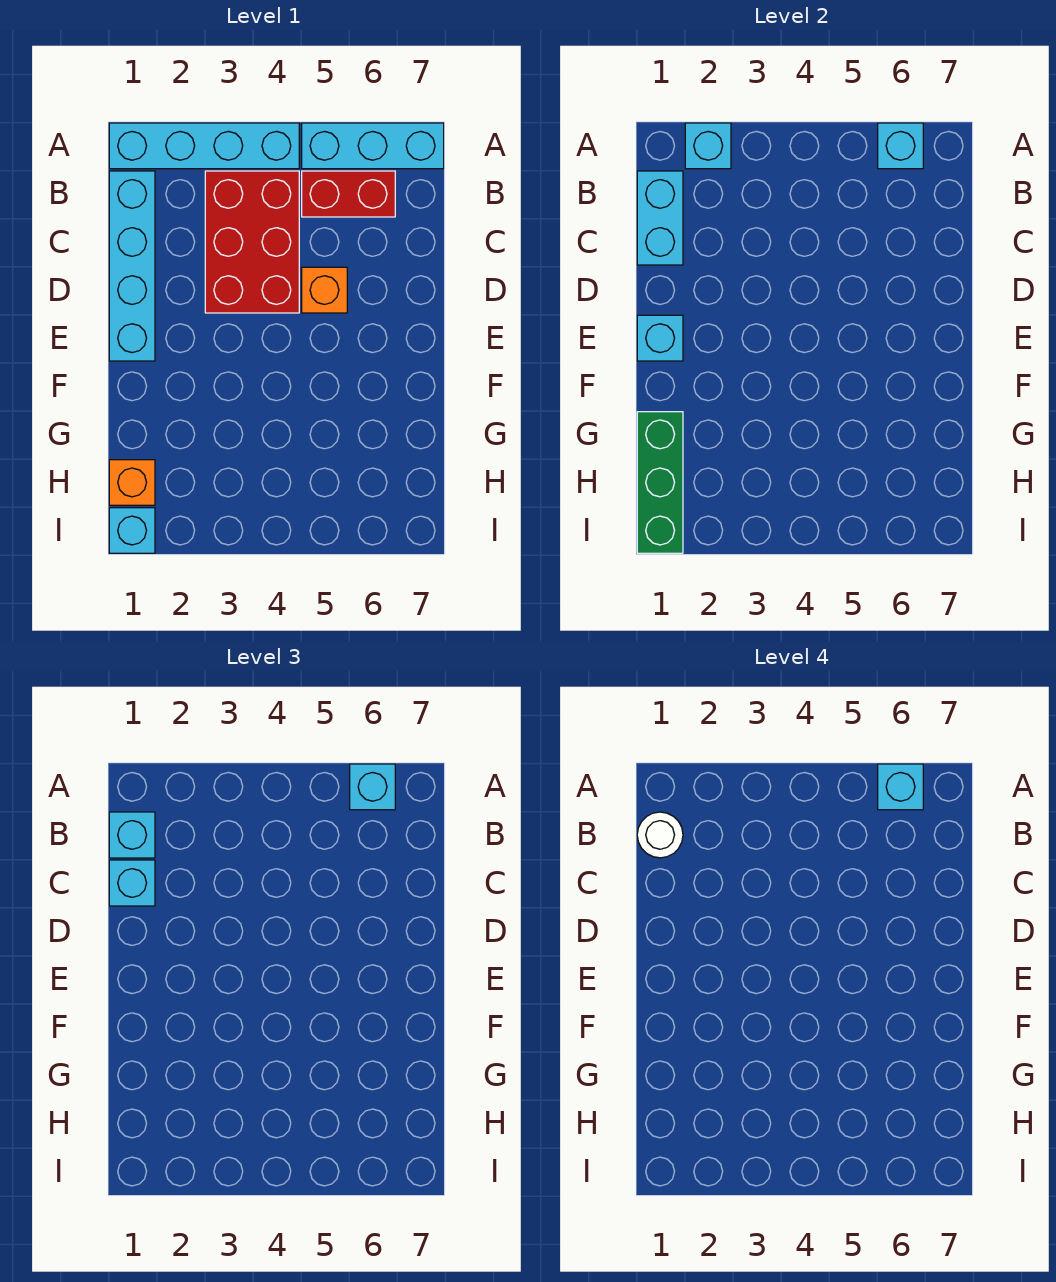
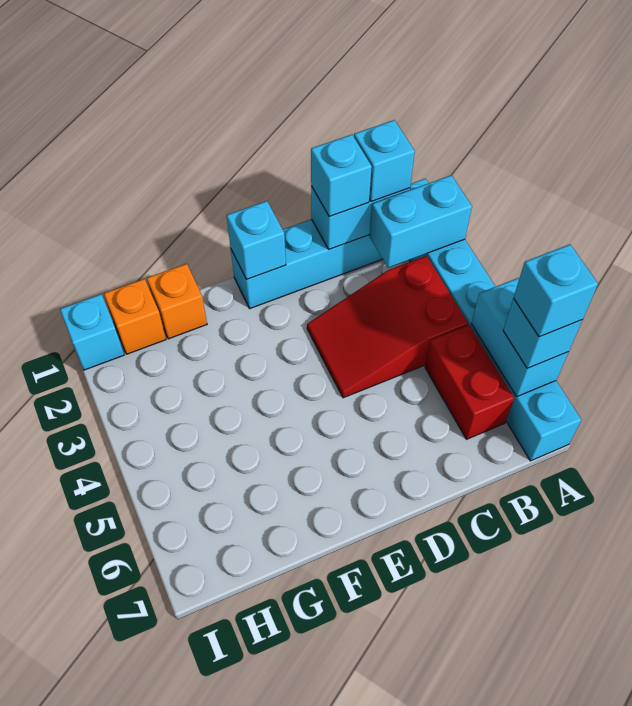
cyan 1x1 brick [685,123,731,169] -> cyan 1x2 brick [369,175,472,268]
cyan 1x1 brick [878,123,923,169] -> cyan 1x2 brick [471,278,568,396]
white 1x1 round brick [637,812,683,858] -> none
red 2x3 brick [205,171,299,313] -> red 2x3 slope [307,256,468,398]
orange 1x1 brick [302,267,347,313] -> orange 1x1 brick moved to [147,264,207,339]
green 1x3 brick [637,412,683,553] -> none

